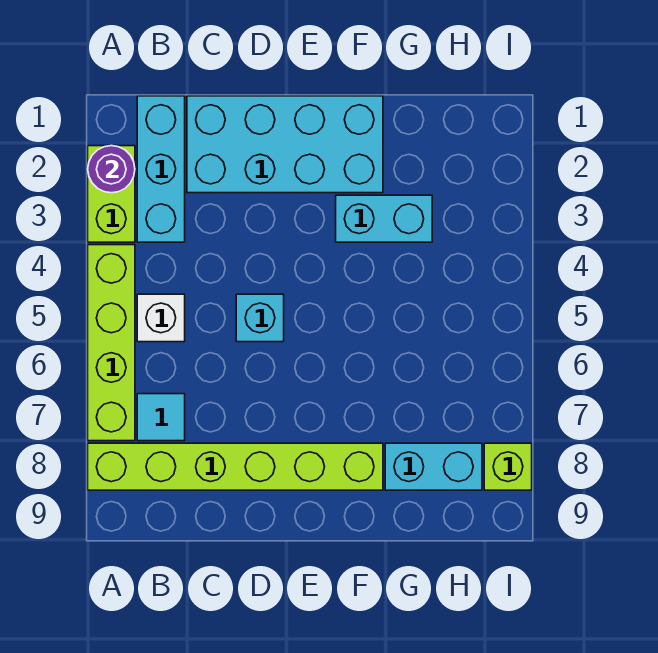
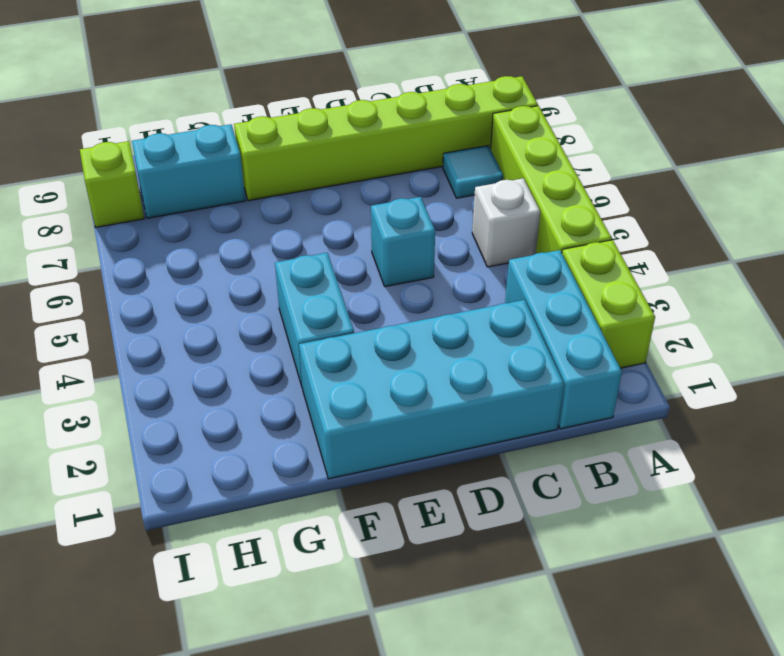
purple 1x1 round brick [88,146,135,193] -> none
cyan 1x2 brick [336,195,432,242] -> cyan 1x2 brick turned to [275,253,354,386]

